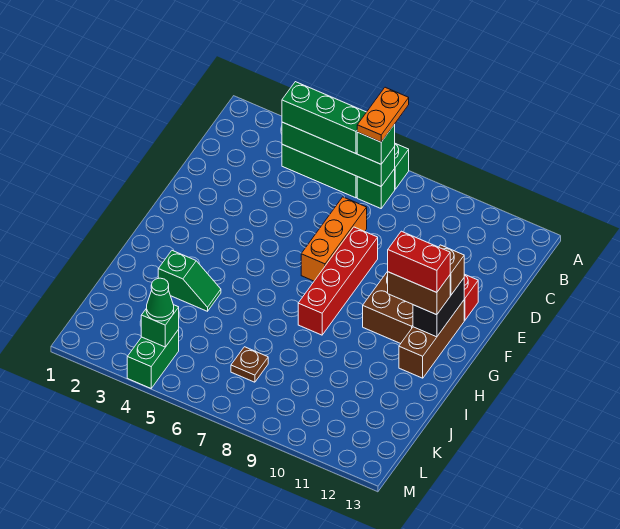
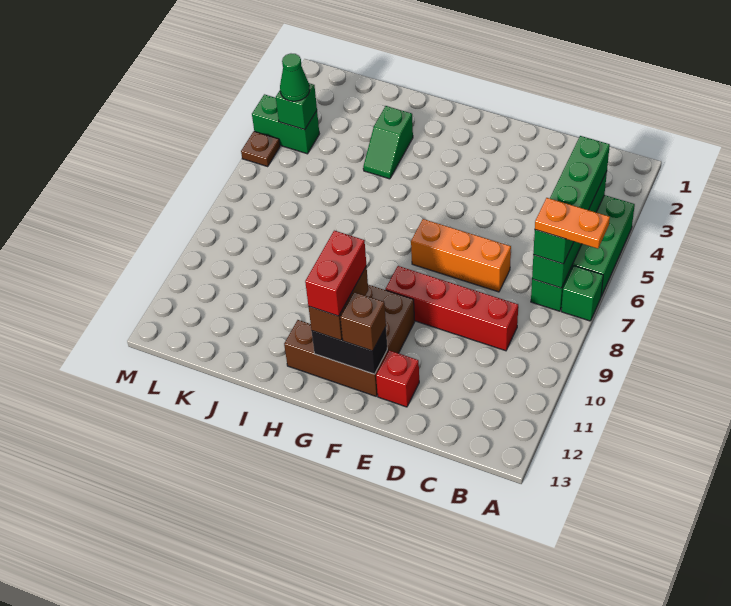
red 1x4 brick [298,227,378,335] -> red 1x4 brick moved to [386,266,518,351]
brown 1x1 plate [231,347,268,382] -> brown 1x1 plate moved to [241,131,280,166]

